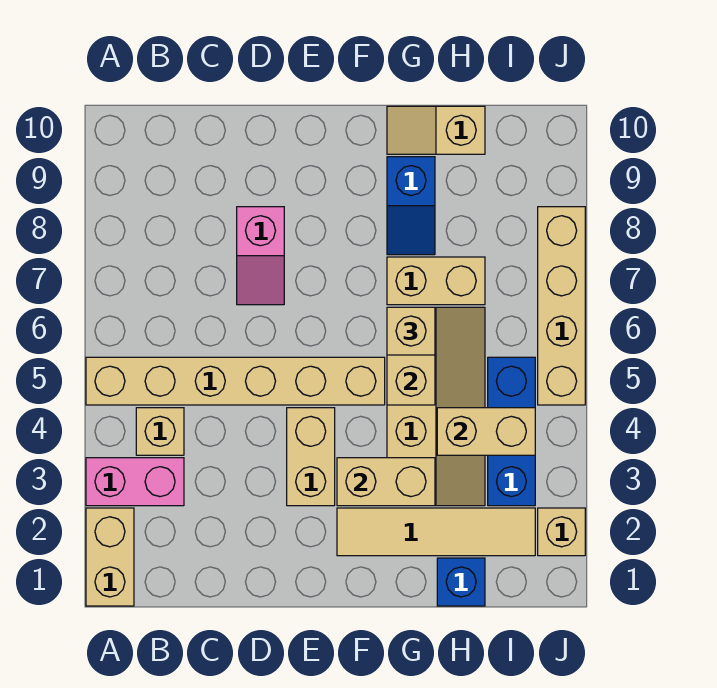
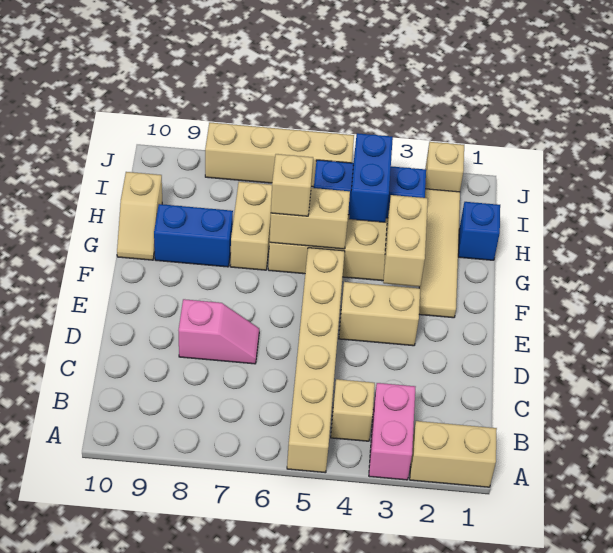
blue 1x2 slope [387,157,435,255] -> blue 1x2 brick [154,204,233,267]
tan 1x2 brick [437,408,535,455] -> blue 1x2 brick [349,133,393,222]

